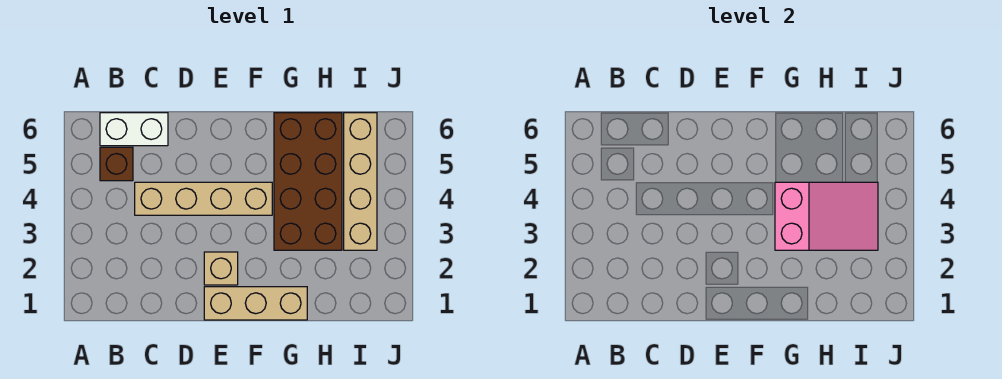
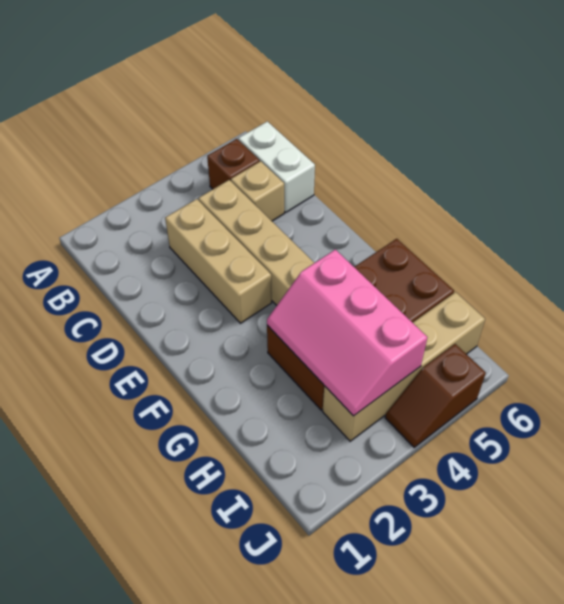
tan 1x3 brick [204,287,307,320] -> tan 1x3 brick moved to [165,199,272,323]
tan 1x1 brick [204,252,238,285] -> tan 1x1 brick moved to [231,161,284,221]
pink 2x3 slope [775,182,878,250] -> pink 2x3 slope turned to [267,250,428,416]
none -> brown 1x2 slope [385,344,486,447]

